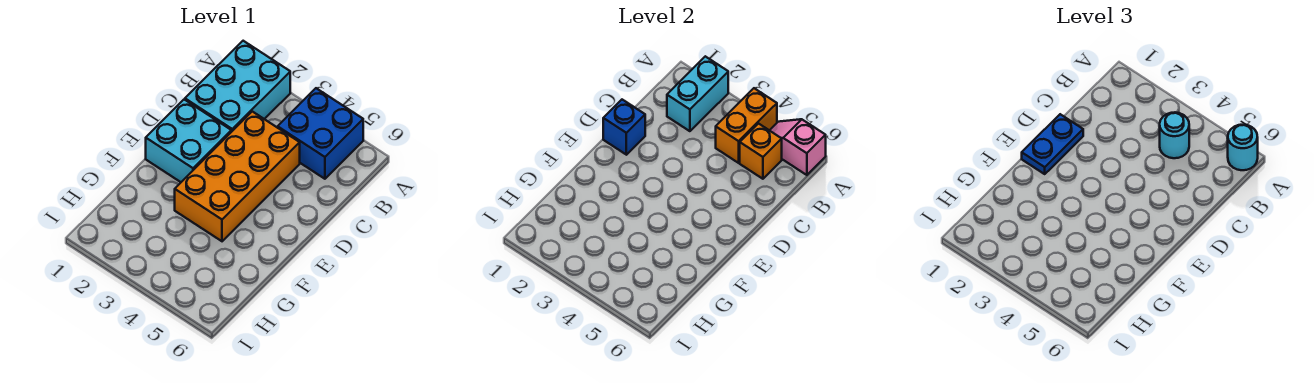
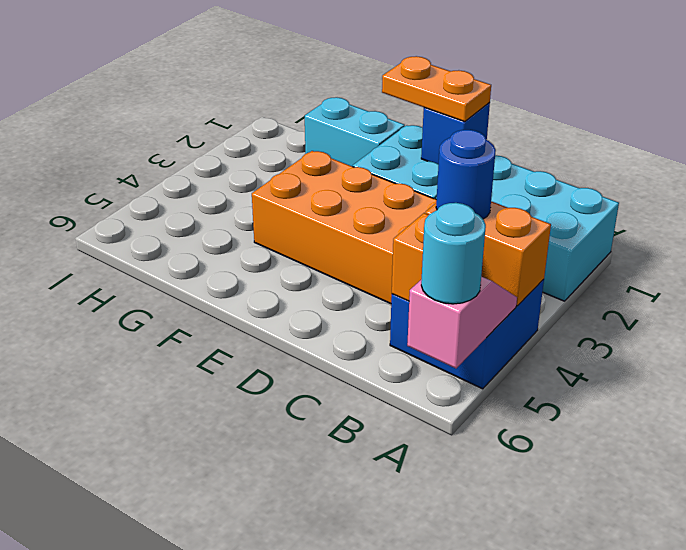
cyan 1x2 brick [667,56,728,131] -> cyan 1x2 brick moved to [305,97,405,166]
cyan 1x1 round brick [1160,112,1189,158] -> blue 1x1 round brick [436,130,496,219]
blue 1x2 plate [1022,114,1083,174] -> orange 1x2 plate [382,56,491,122]

